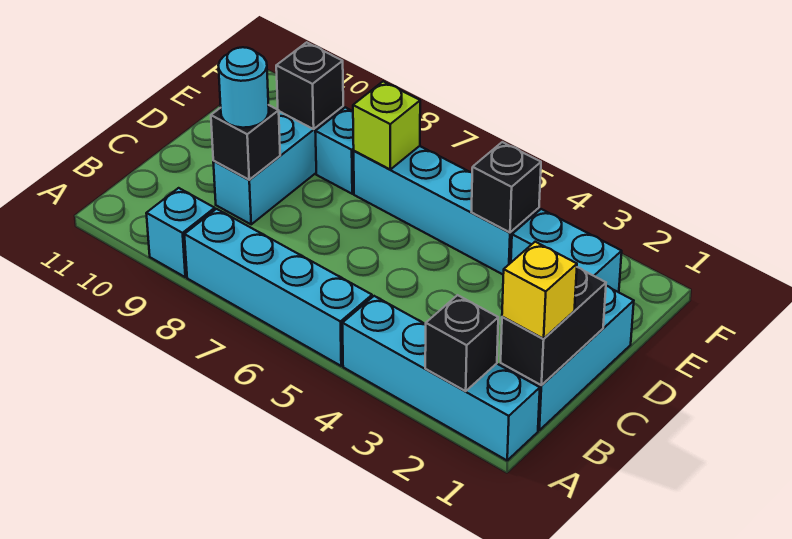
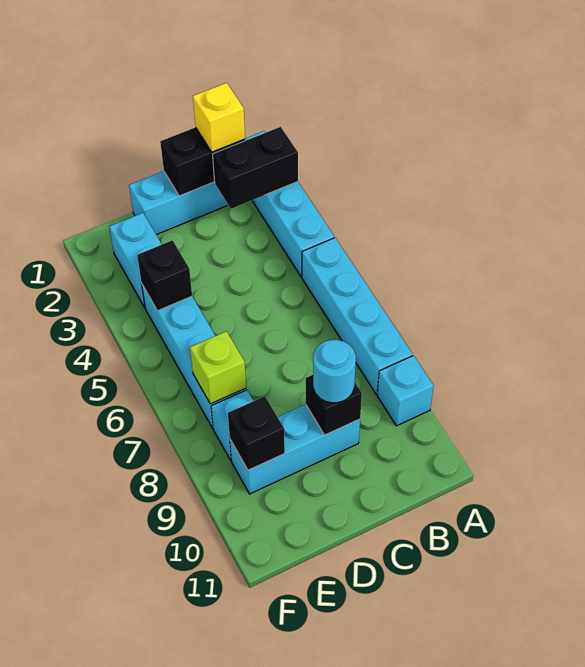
black 1x1 brick [425,295,498,391] -> black 1x2 brick [213,127,298,209]

